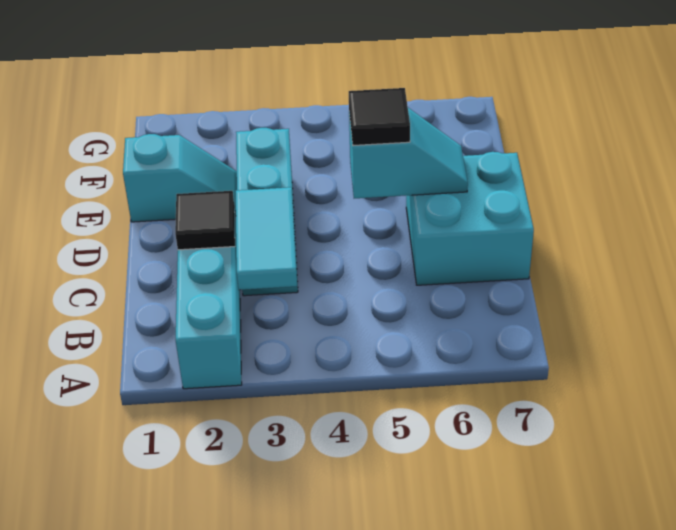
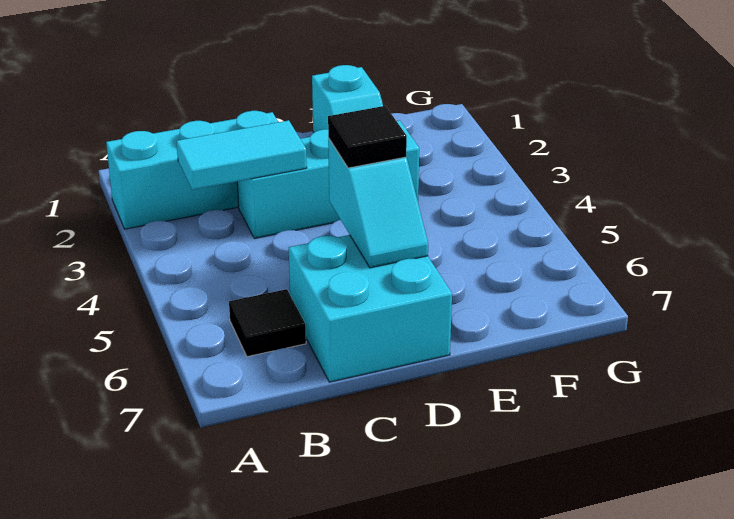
black 1x1 tile [175,191,235,250] -> black 1x1 tile moved to [229,289,306,357]

